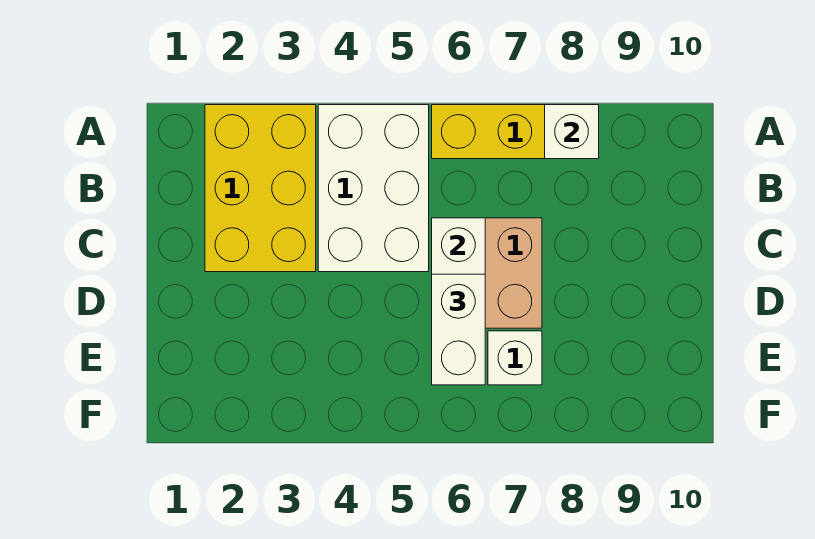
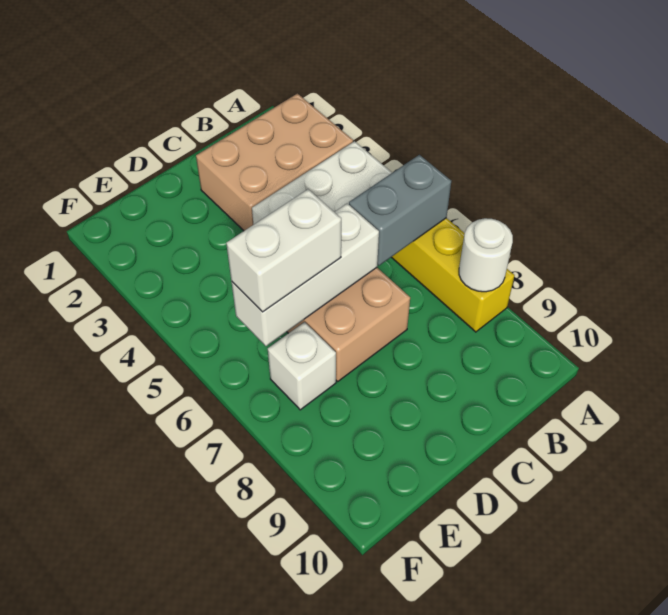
yellow 2x3 brick [205,105,316,272] -> tan 2x3 brick [196,94,353,231]
none -> grey 1x2 brick [349,155,451,266]
white 1x1 brick [545,105,599,159] -> white 1x1 round brick [459,218,513,292]

